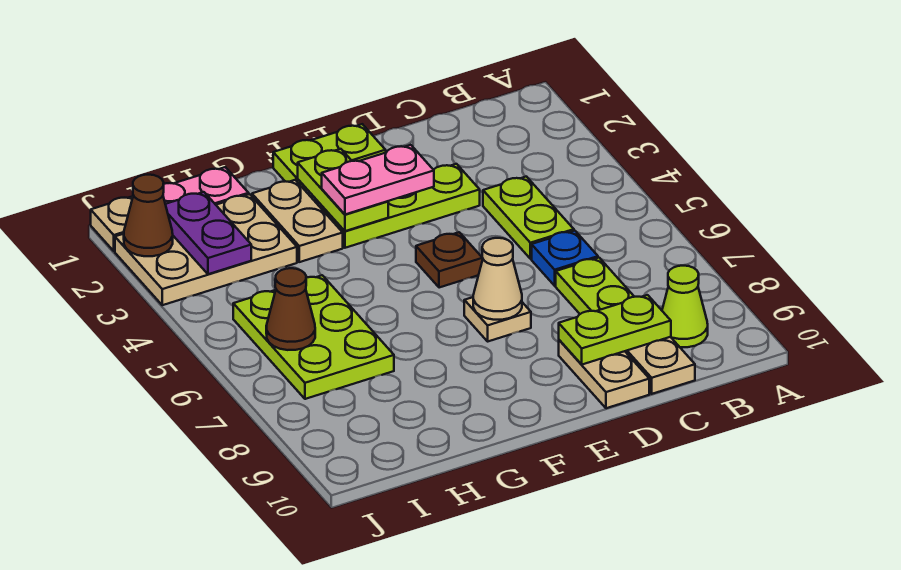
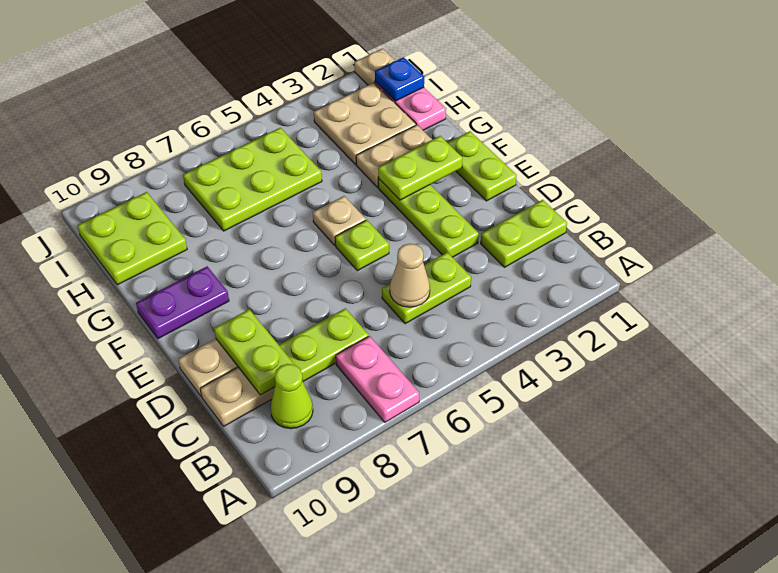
none -> lime 1x2 plate [481,200,567,267]
blue 1x1 plate [532,231,598,286] -> blue 1x1 plate moved to [375,57,424,101]
pink 1x2 plate [322,145,434,214] -> pink 1x2 plate moved to [336,336,419,422]
brown 1x1 plate [416,232,483,288] -> lime 1x1 plate [335,220,389,271]
tan 1x1 plate [464,297,531,341] -> tan 1x1 plate moved to [313,196,366,245]
tan 1x1 cone [473,238,522,320] -> tan 1x1 cone moved to [390,244,430,307]
tan 2x3 plate [115,194,297,305] -> tan 2x2 plate [314,83,416,164]
none -> lime 2x2 plate [78,192,187,285]
purple 1x2 plate [165,192,251,274] -> purple 1x2 plate moved to [136,266,229,339]
brown 1x1 cone [266,268,315,350] -> none
brown 1x1 cone [124,175,173,256] -> none

